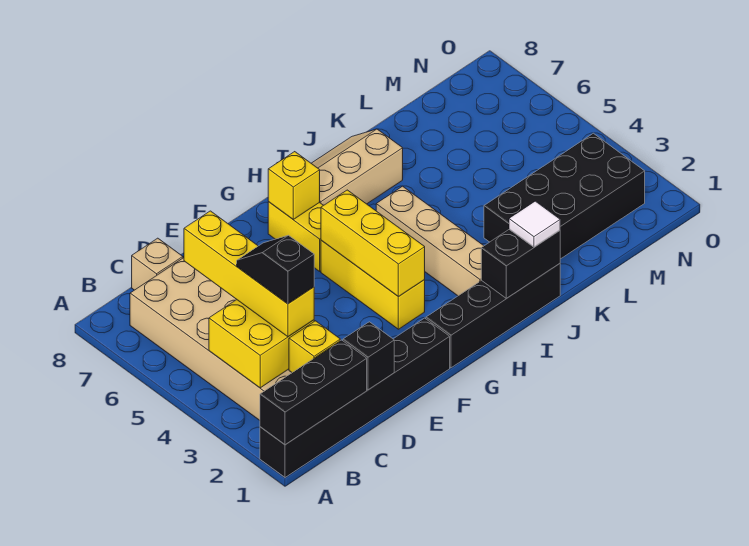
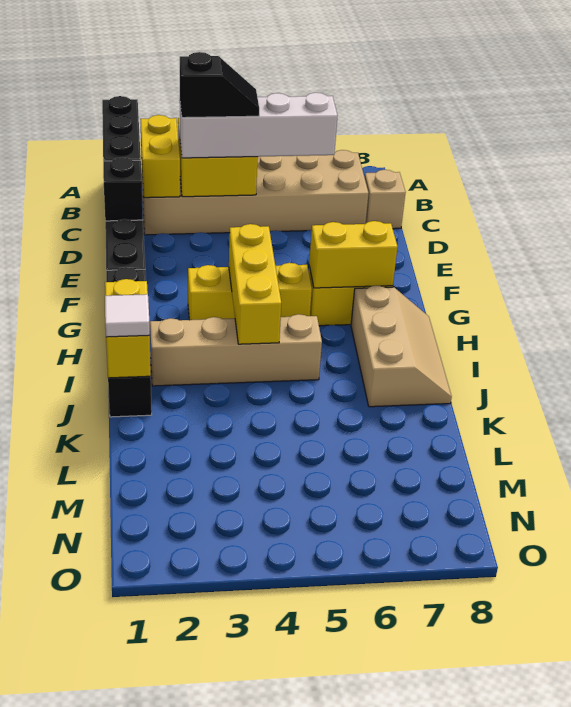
yellow 1x1 brick [289,321,340,373] -> yellow 1x2 brick [140,115,180,198]
yellow 1x4 brick [184,211,314,337] -> white 1x4 brick [180,93,338,158]
yellow 1x3 brick [321,190,425,297] -> yellow 1x3 brick turned to [229,224,281,344]
yellow 1x1 brick [268,152,320,219] -> yellow 1x2 brick [309,221,397,288]
black 1x2 brick [481,229,560,298] -> yellow 1x2 brick [105,279,151,378]
black 2x4 brick [484,133,645,259] -> none

